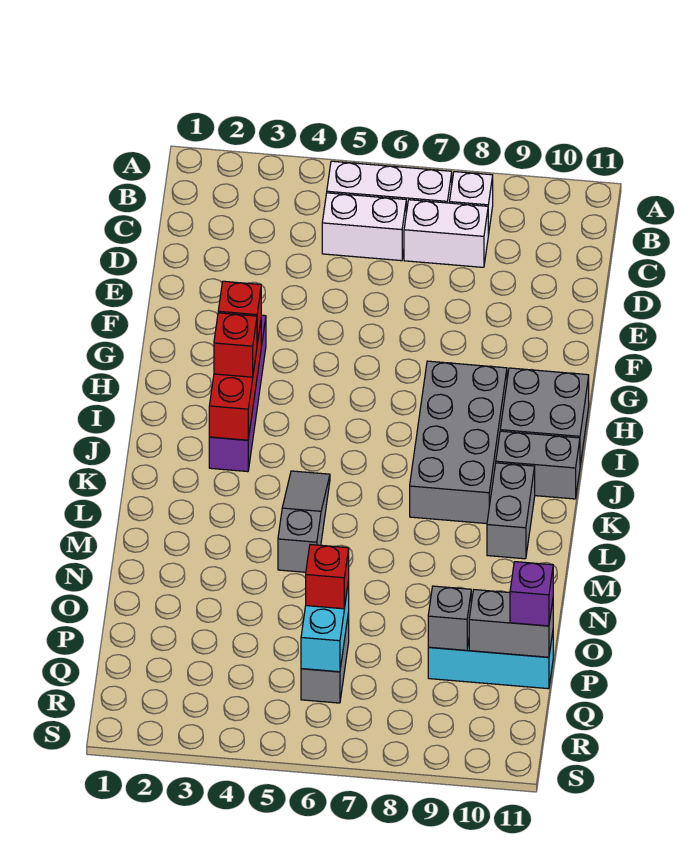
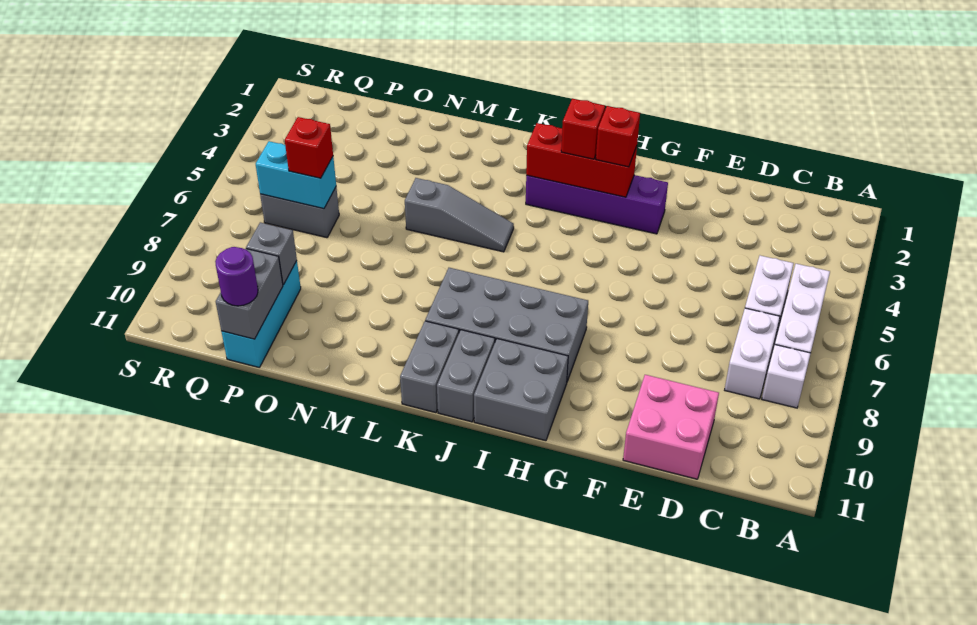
none -> pink 2x2 brick [623,375,719,479]
grey 1x2 brick [487,463,535,559] -> grey 1x2 brick turned to [400,321,459,413]
purple 1x1 brick [510,562,553,626] -> purple 1x1 round brick [215,247,258,306]

